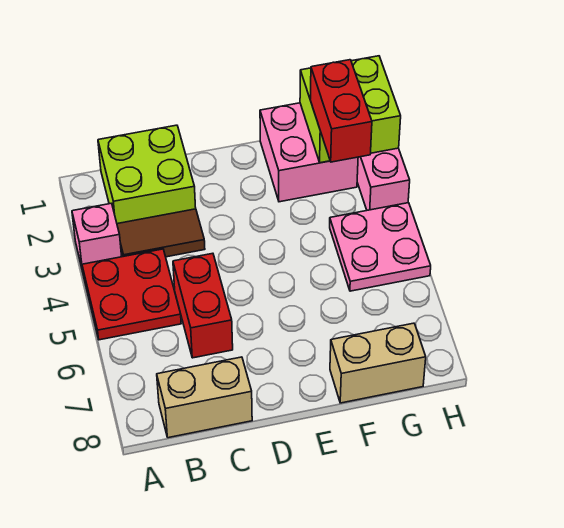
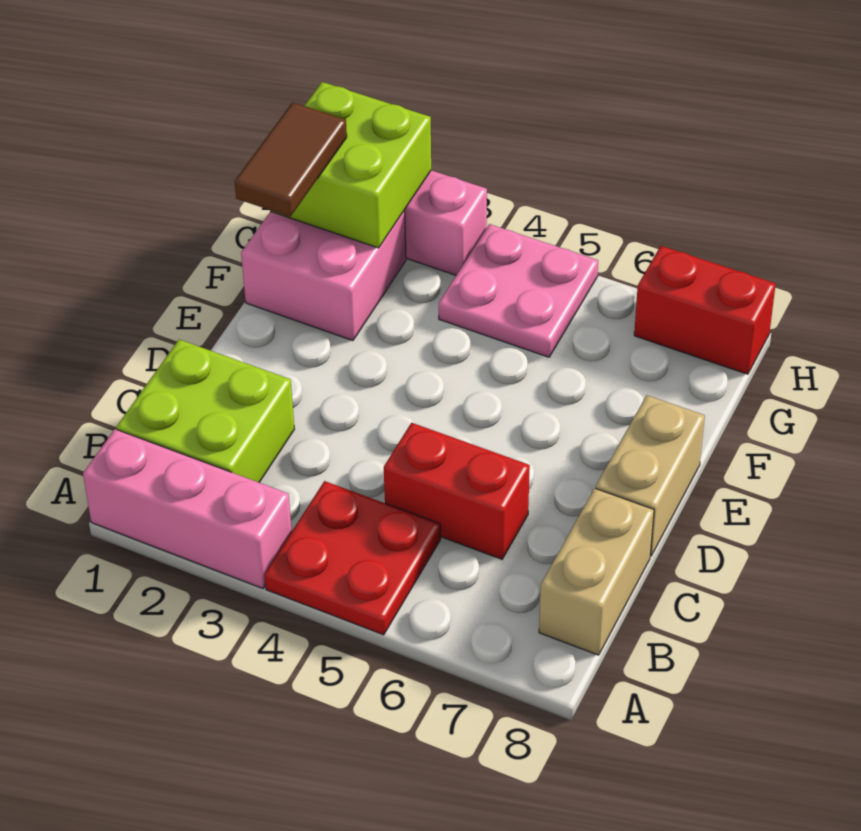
pink 1x1 brick [72,203,122,270] -> pink 1x3 brick [83,429,292,588]
brown 1x2 tile [117,209,205,257] -> brown 1x2 tile moved to [235,102,347,217]
tan 1x2 brick [330,323,426,403] -> tan 1x2 brick moved to [596,395,705,556]
red 1x2 brick [310,60,372,162] -> red 1x2 brick moved to [634,246,776,374]

